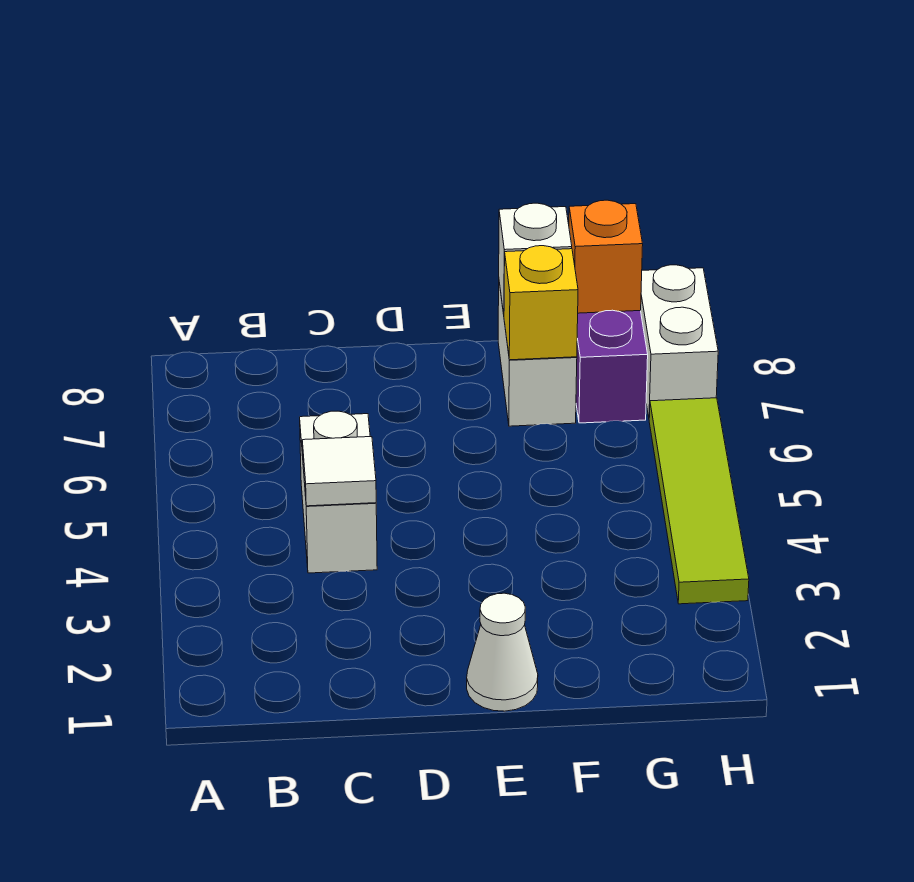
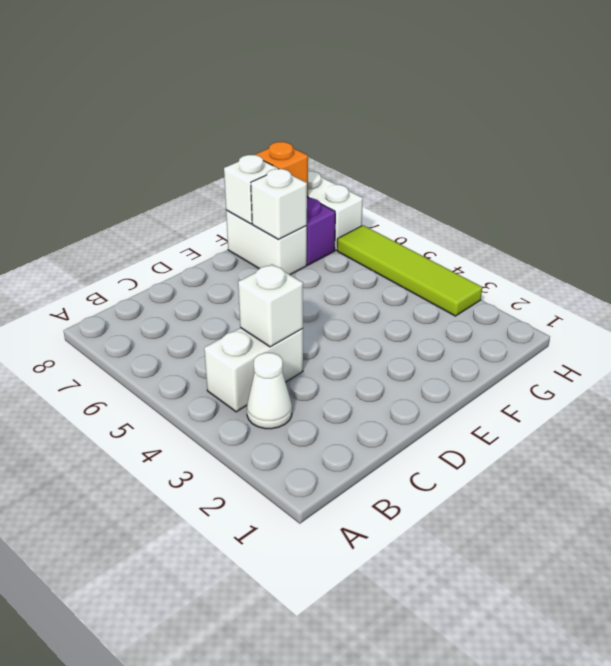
white 1x2 brick [300,411,377,573] -> white 1x2 brick turned to [204,328,303,412]
white 1x1 tile [302,437,376,506] -> white 1x1 brick [238,264,303,347]
white 1x1 cone [467,593,538,711] -> white 1x1 cone moved to [247,353,292,429]
yellow 1x1 brick [504,246,578,360] -> white 1x1 brick [251,169,307,240]

